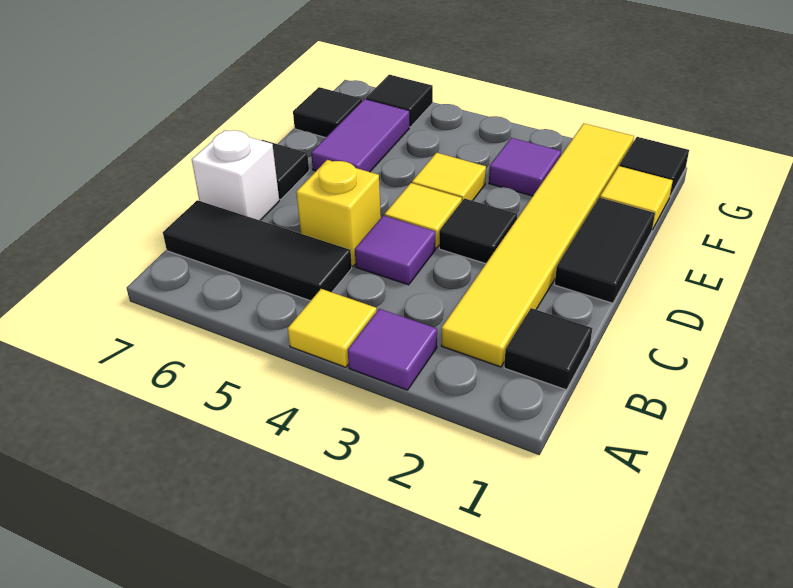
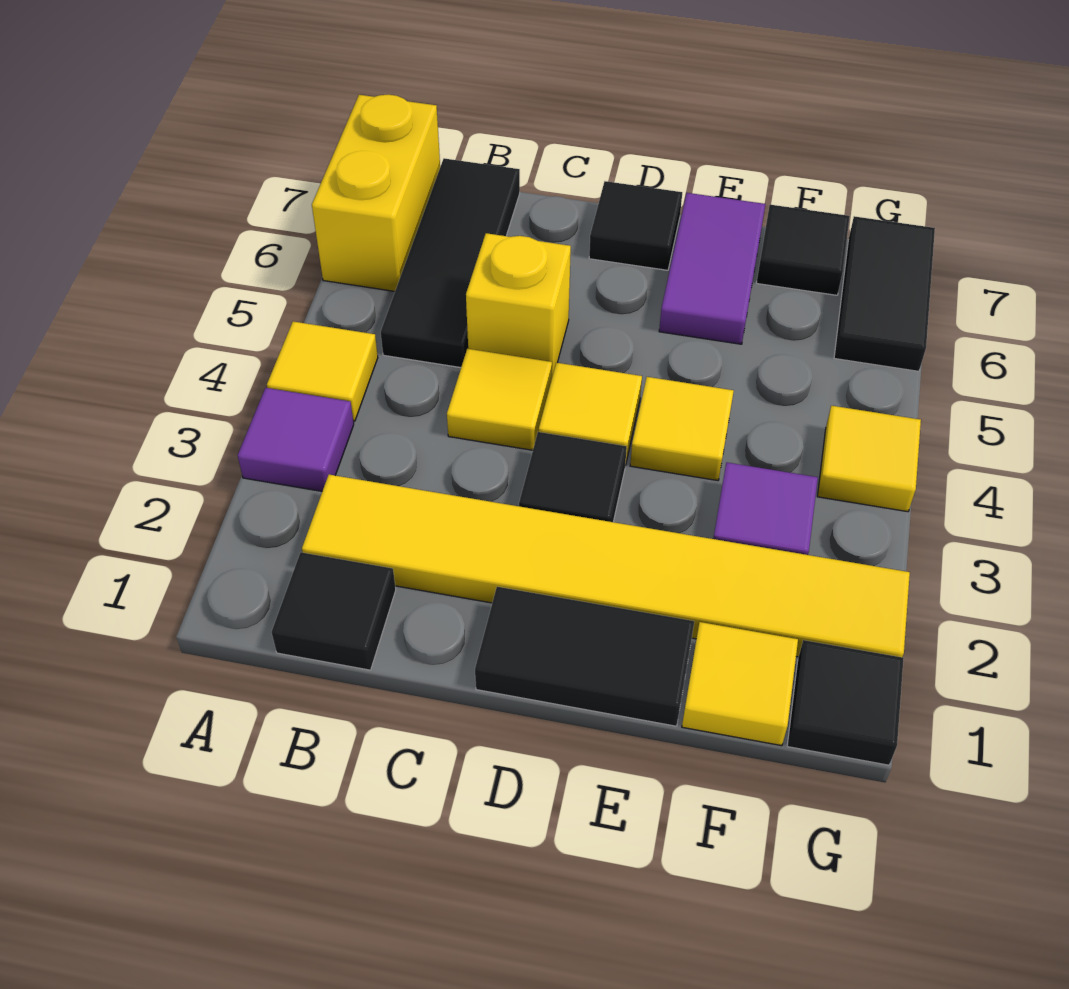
none -> yellow 1x2 brick [312,94,440,291]
purple 1x1 tile [355,215,435,285] -> yellow 1x1 tile [447,349,552,450]
white 1x1 brick [192,130,279,221] -> none
purple 1x2 tile [311,99,409,172] -> purple 1x2 tile turned to [659,193,765,344]
none -> yellow 1x1 tile [817,406,921,512]
black 1x1 tile [366,75,433,127] -> black 1x2 tile [834,216,935,371]

